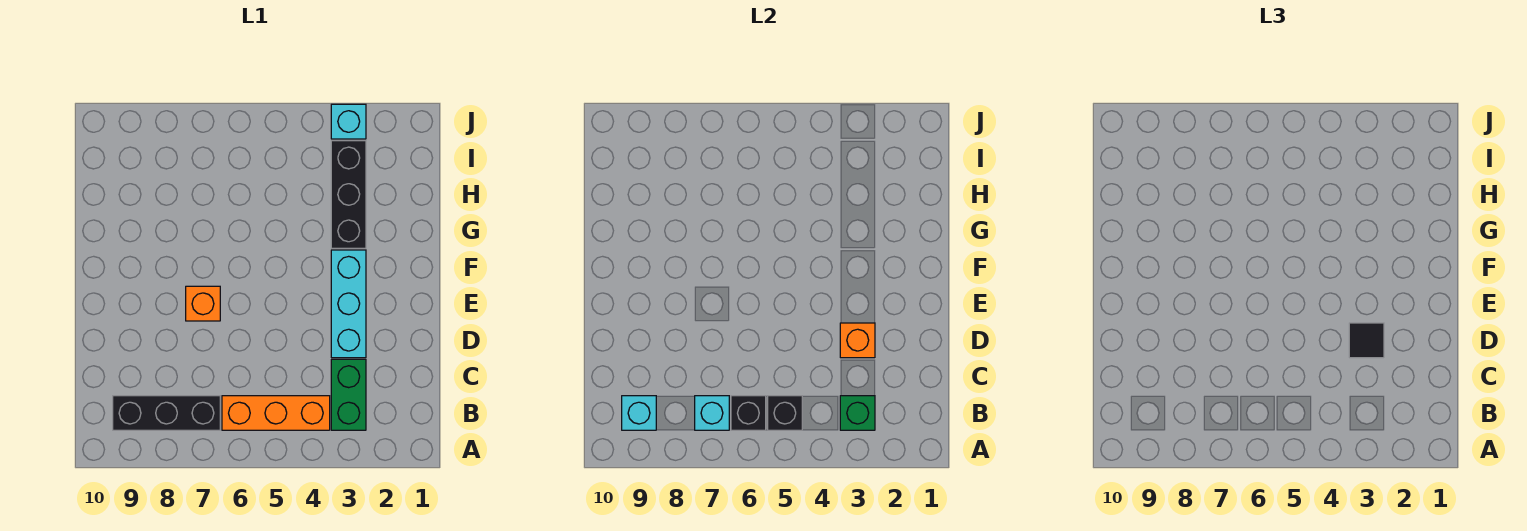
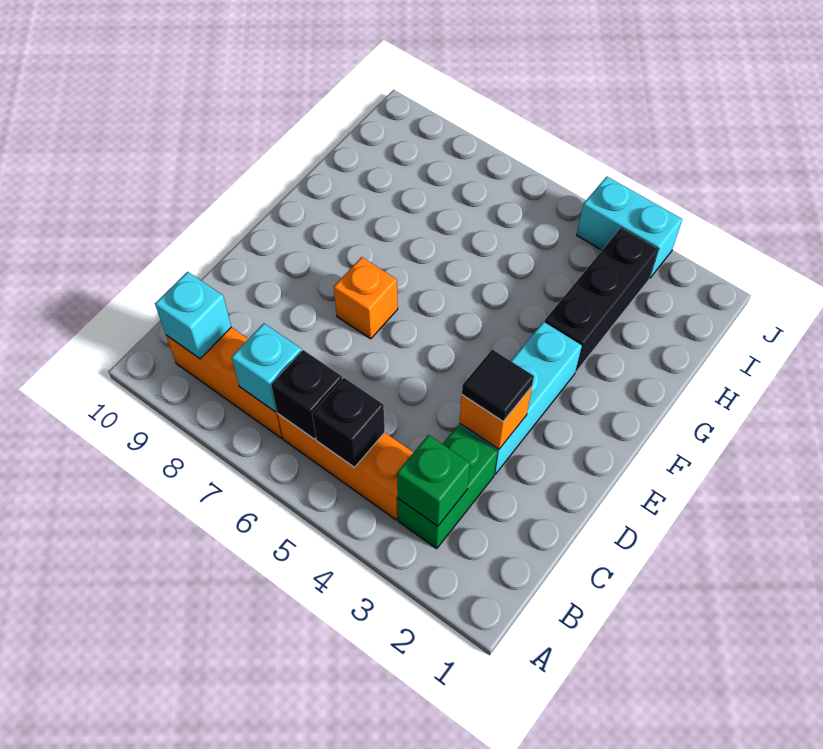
black 1x3 brick [113,396,220,430] -> orange 1x3 brick [166,327,282,438]
cyan 1x1 brick [331,104,366,139] -> cyan 1x2 brick [577,177,682,278]

